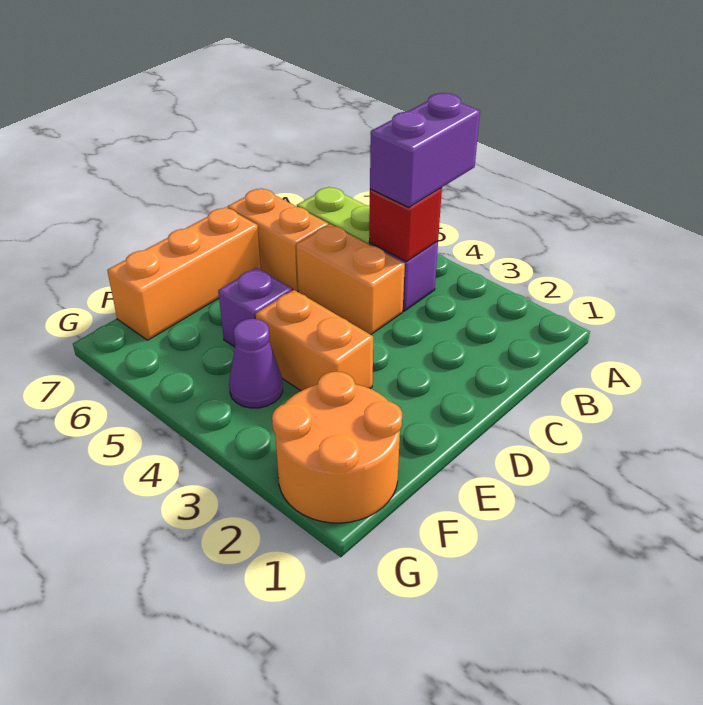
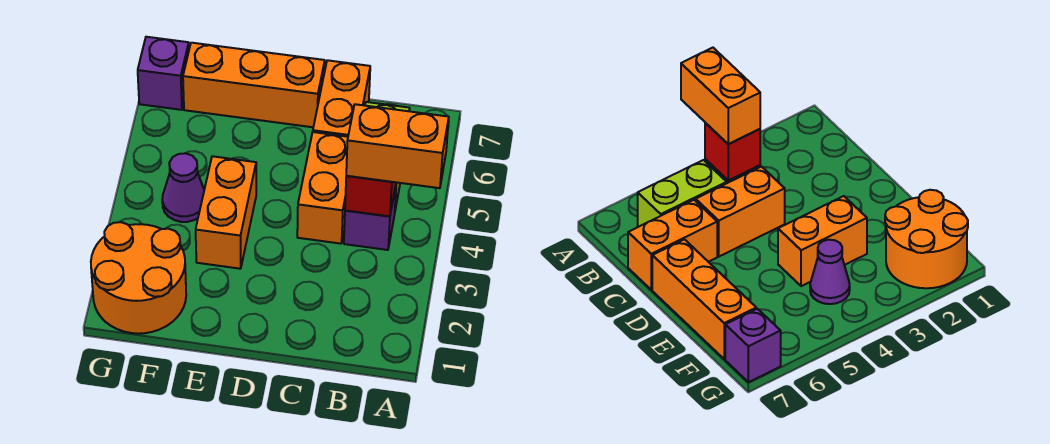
purple 1x2 brick [370,93,480,207] -> orange 1x2 brick [346,104,449,188]
purple 1x1 brick [218,268,292,347] -> purple 1x1 brick moved to [138,37,189,110]

